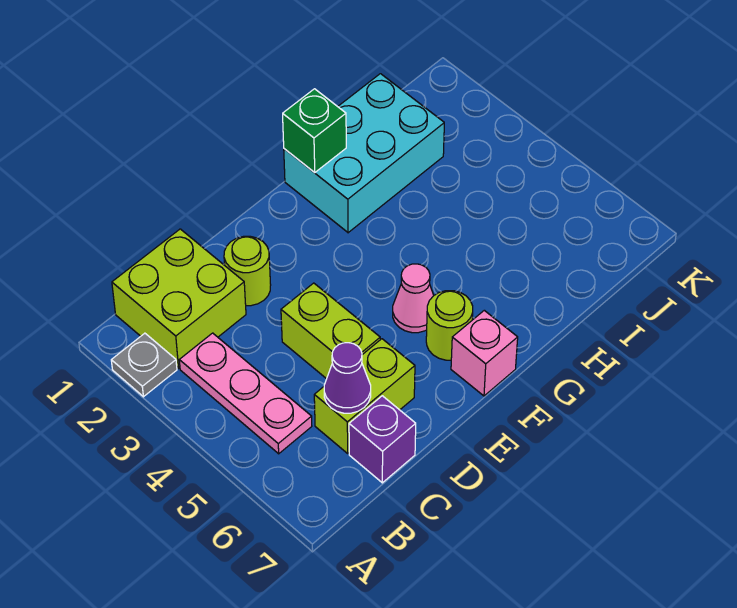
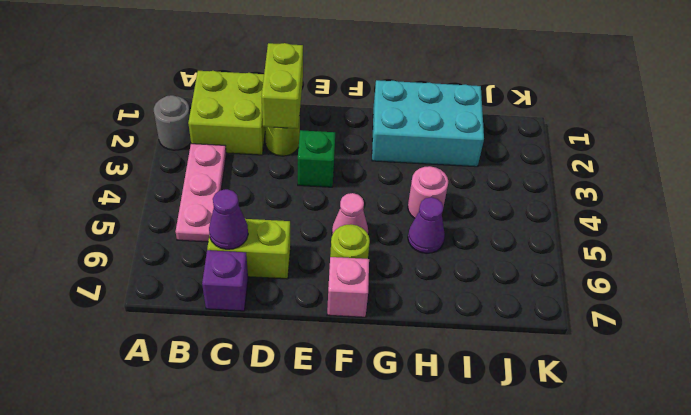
grey 1x1 plate [111,333,177,397] -> grey 1x1 round brick [154,95,191,150]
lime 1x2 brick [281,283,380,379] -> lime 1x2 brick moved to [262,43,303,129]
green 1x1 brick [283,89,346,173] -> green 1x1 brick moved to [298,130,335,187]
none -> pink 1x1 round brick [408,166,448,218]
none -> purple 1x1 cone [408,197,445,253]

